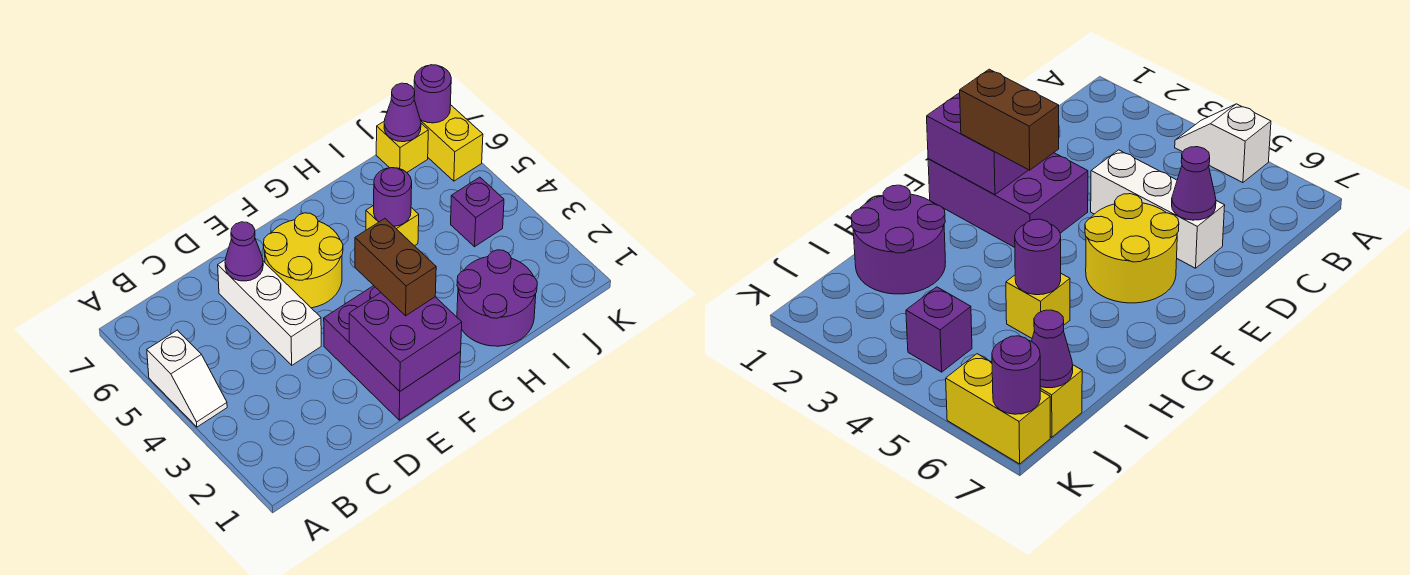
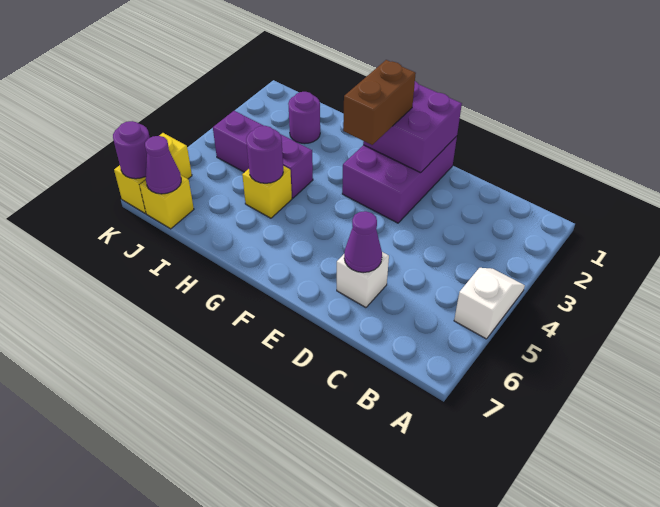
white 1x3 brick [218,260,321,365] -> white 1x1 brick [337,252,389,308]
yellow 2x2 round brick [264,213,343,308] -> none
purple 2x2 round brick [457,250,537,346] -> purple 1x1 round brick [288,92,320,144]
purple 1x1 brick [451,177,504,247] -> purple 1x3 brick [213,111,313,198]

